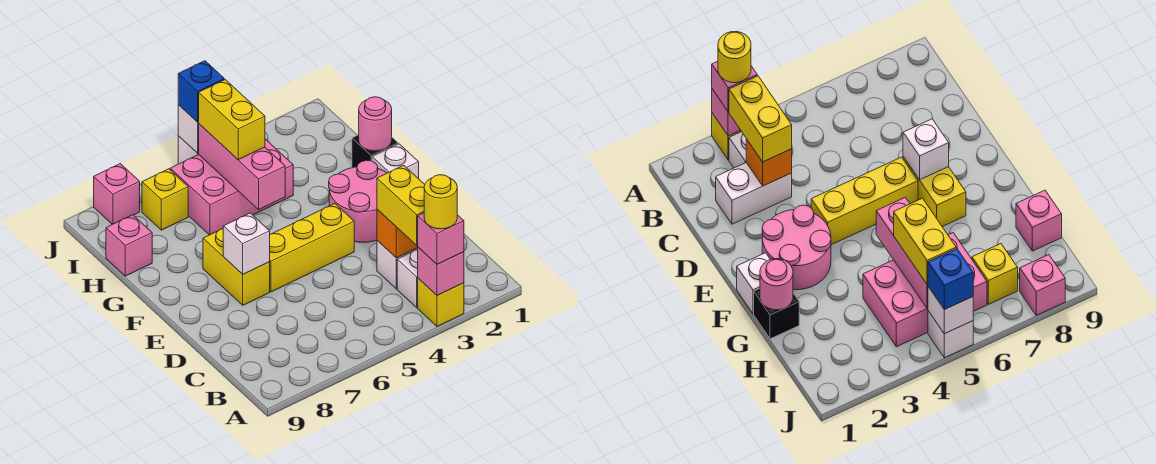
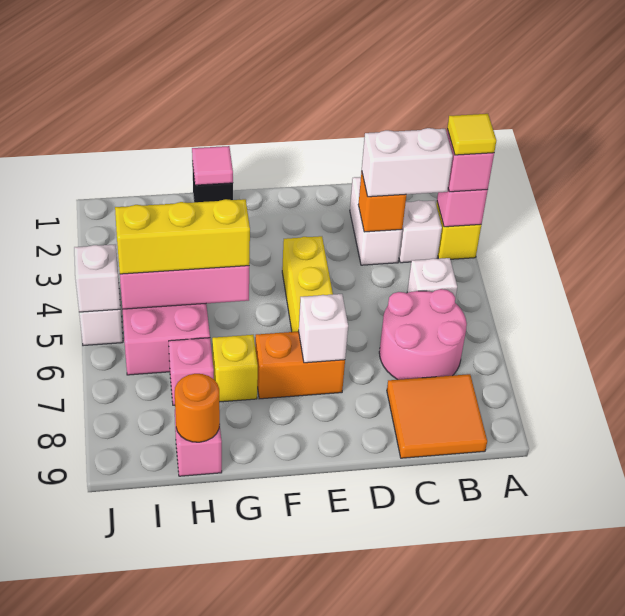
yellow 1x1 round brick [424,175,457,229] -> yellow 1x1 tile [447,114,496,155]
yellow 1x2 brick [377,165,425,245] -> white 1x2 brick [362,128,453,197]
none -> orange 2x2 tile [387,374,487,458]
pink 2x2 round brick [329,160,387,242] -> pink 2x2 round brick moved to [379,289,467,380]
yellow 1x2 brick [203,229,270,305] -> orange 1x2 brick [255,331,345,399]
white 1x1 brick [372,144,419,179] -> white 1x1 brick moved to [407,258,457,298]
pink 1x1 round brick [359,97,392,151] -> pink 1x1 tile [192,146,233,185]
yellow 1x2 brick [199,80,265,160] -> yellow 1x3 brick [115,199,250,274]
none -> orange 1x1 round brick [175,374,220,442]
yellow 1x1 brick [142,169,188,230] -> yellow 1x1 brick moved to [212,335,258,402]
blue 1x1 brick [178,61,224,122] -> none
pink 1x1 brick [94,164,140,224] -> pink 1x1 brick moved to [169,338,214,405]

